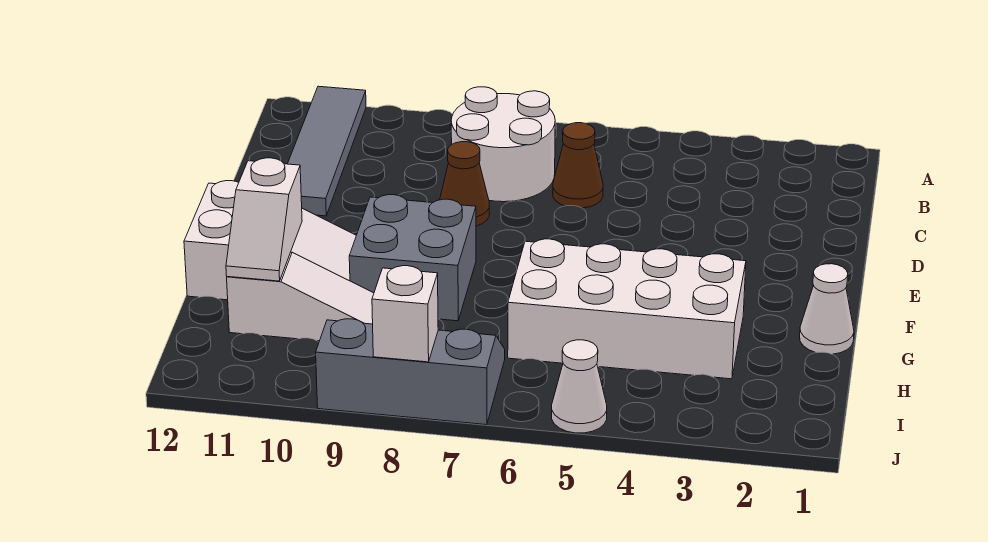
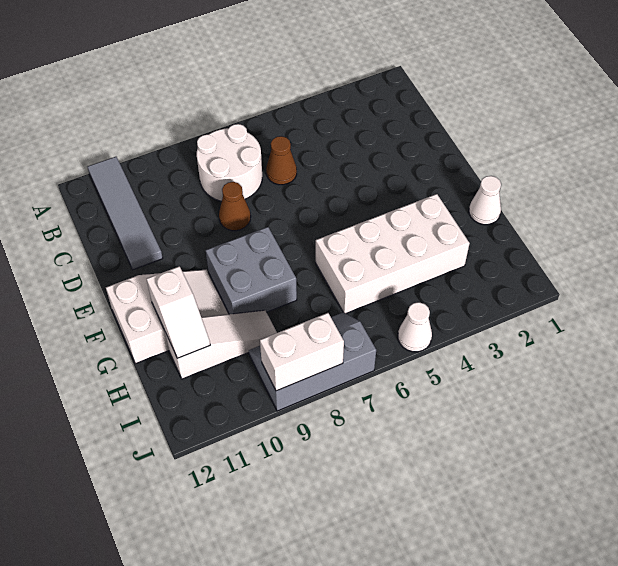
white 1x1 brick [372,266,438,362] -> white 1x2 brick [260,313,344,391]

